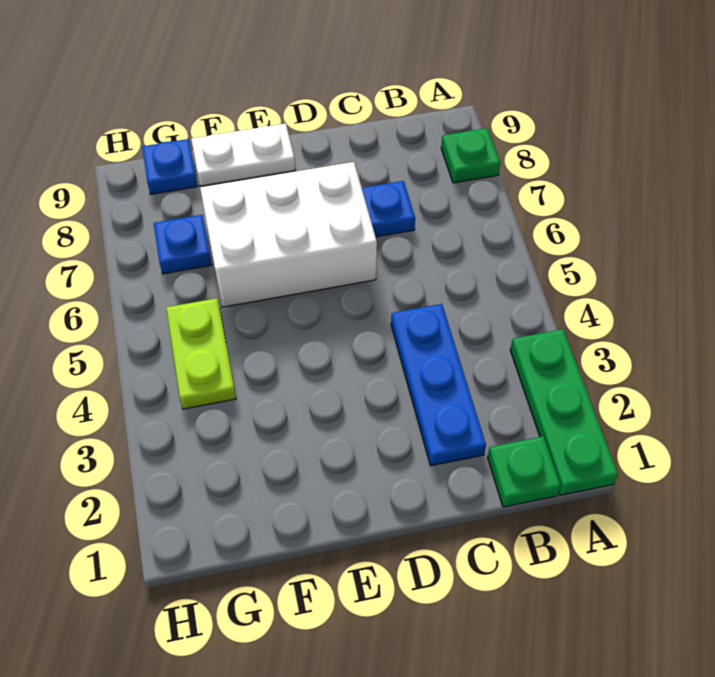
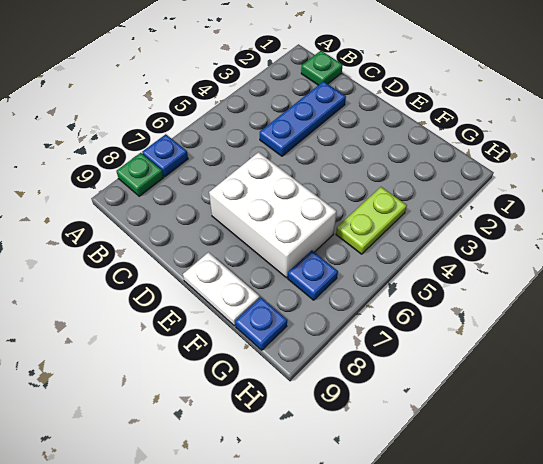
green 1x3 plate [510,329,618,495] -> none
blue 1x1 plate [362,181,415,237] -> blue 1x1 plate moved to [142,134,188,177]

